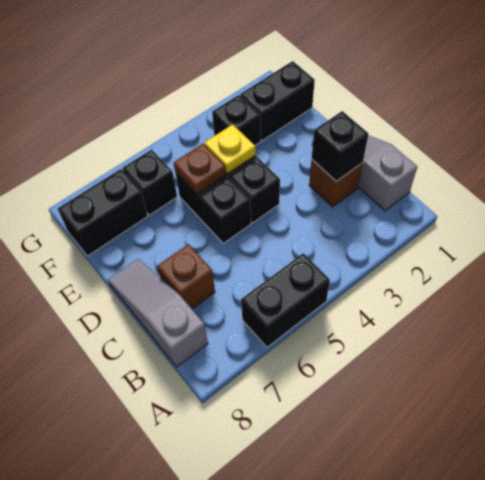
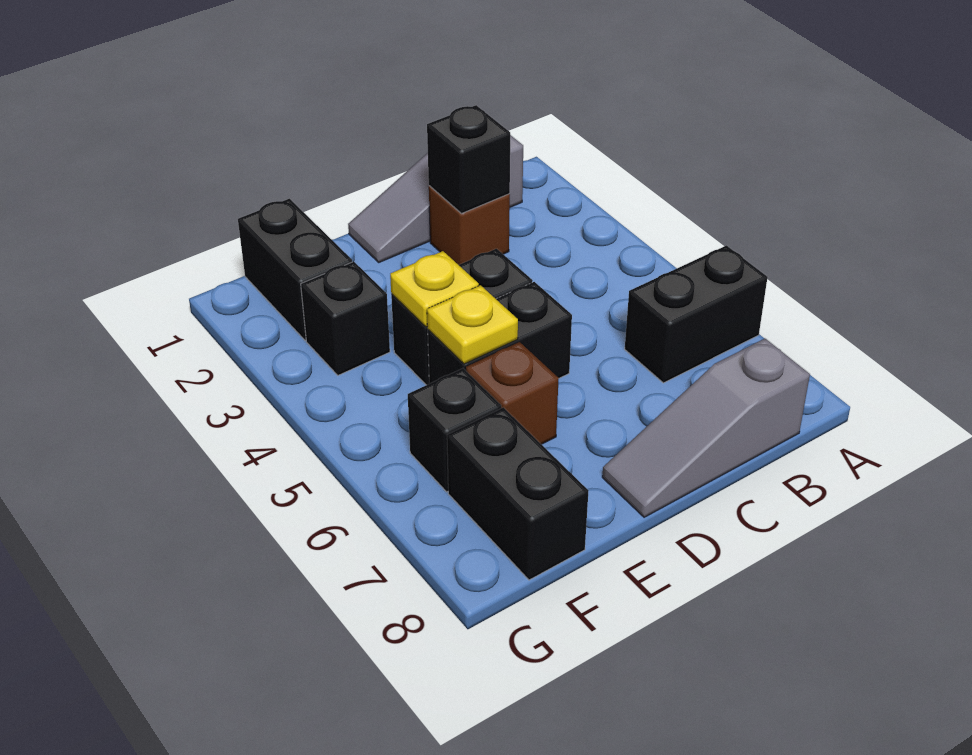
black 1x2 brick [241,253,330,347] -> black 1x2 brick turned to [625,246,768,383]
brown 1x1 brick [157,244,215,309] -> brown 1x1 brick moved to [466,342,559,444]
brown 1x1 plate [174,144,226,194] -> yellow 1x1 plate [427,285,518,364]

